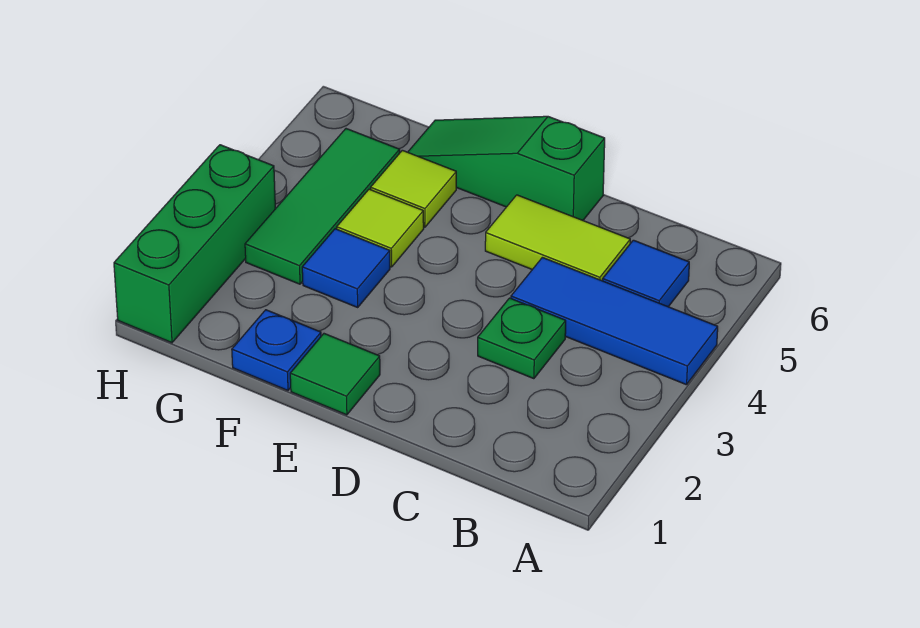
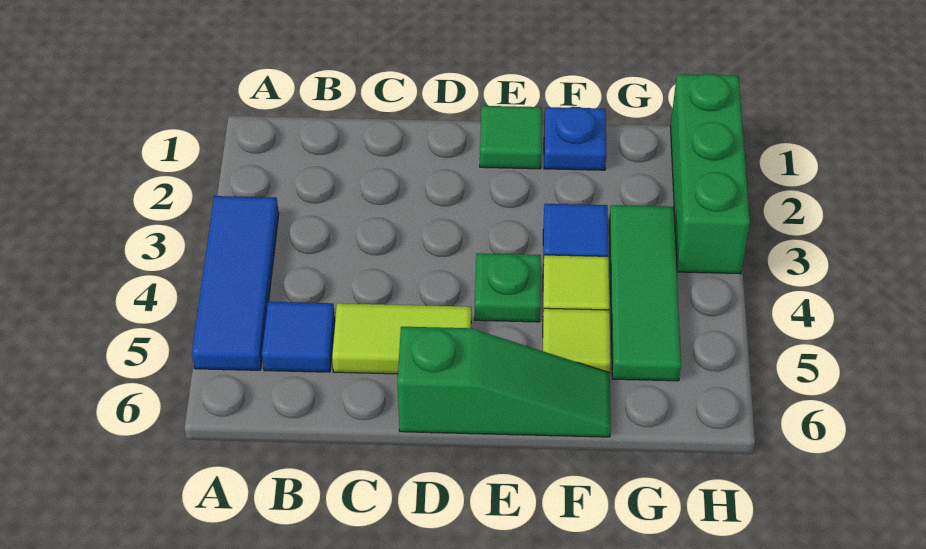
blue 1x3 tile [511,257,718,385] -> blue 1x3 tile turned to [192,196,279,370]
green 1x1 plate [478,298,566,379] -> green 1x1 plate moved to [475,253,541,322]

